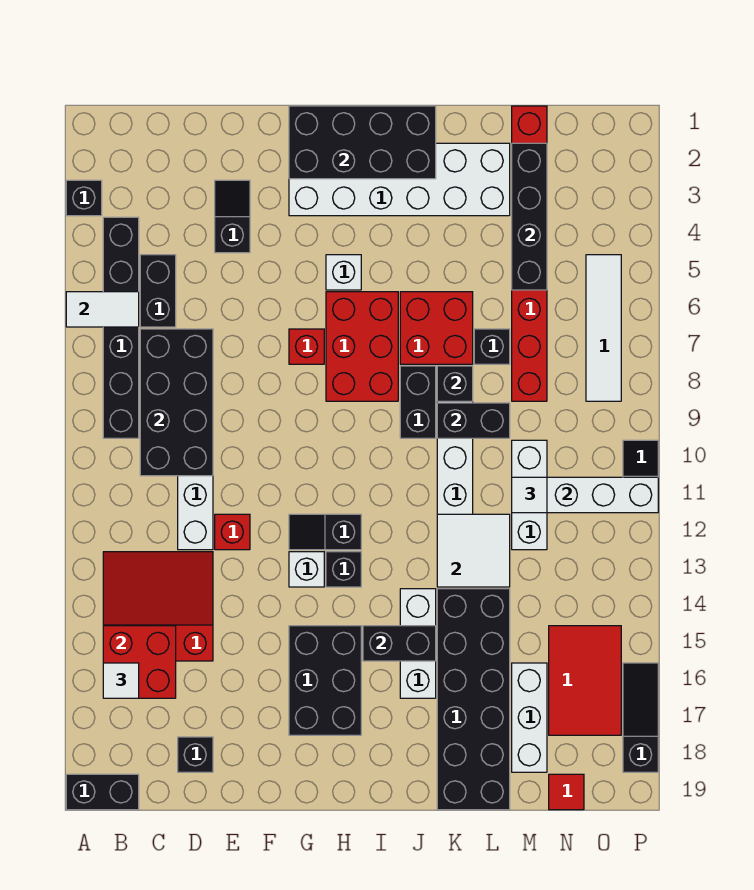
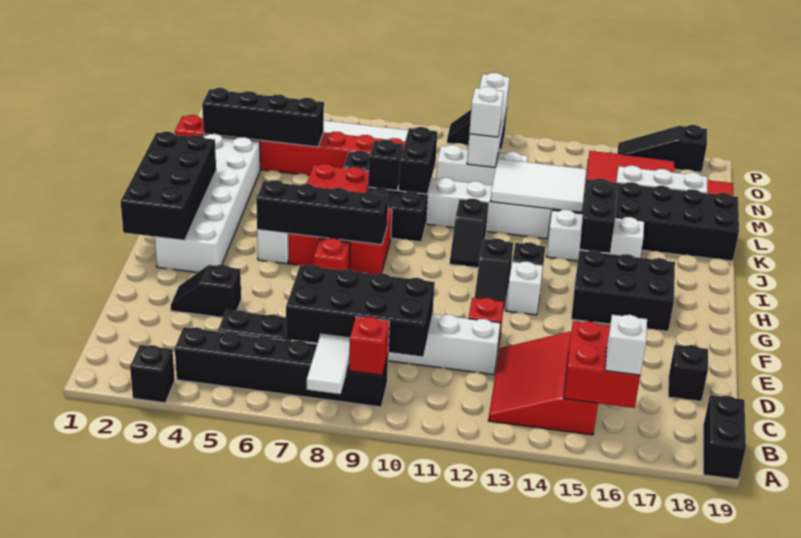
white 1x2 tile [66,292,139,327] -> white 1x2 tile moved to [307,334,350,394]
none -> red 1x1 brick [349,317,389,375]
white 1x1 tile [103,663,139,698] -> white 1x1 brick [605,315,647,375]
none -> black 1x4 brick [256,180,388,245]
none -> black 1x2 slope [450,199,489,268]
white 2x2 tile [437,514,510,587] -> white 2x3 tile [490,159,587,212]
white 1x1 tile [512,477,547,513] -> white 1x1 brick [469,87,504,137]

